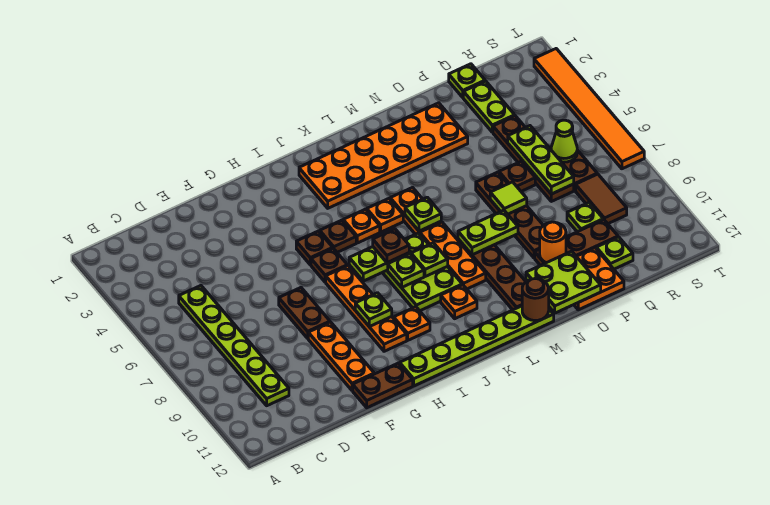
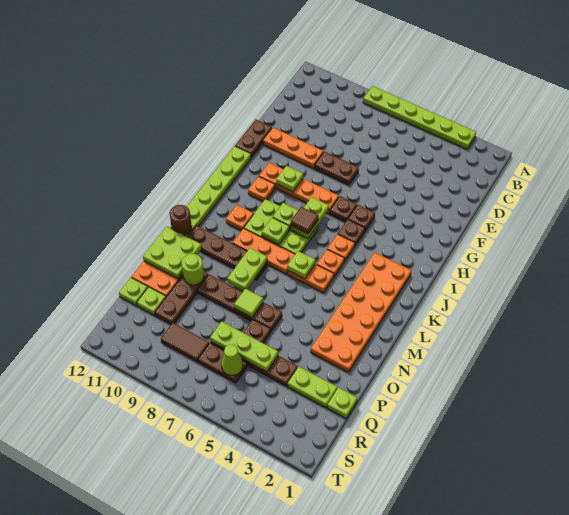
lime 1x6 plate [179,286,289,406] -> lime 1x6 plate moved to [363,86,476,149]
brown 1x1 plate [373,229,409,263] -> brown 1x1 tile [291,207,319,234]
orange 1x1 round brick [540,222,566,263] -> lime 1x1 round brick [181,254,204,285]
lime 1x1 plate [567,203,603,232] -> lime 1x1 plate moved to [119,278,148,306]
orange 1x6 tile [534,49,644,169] -> none

